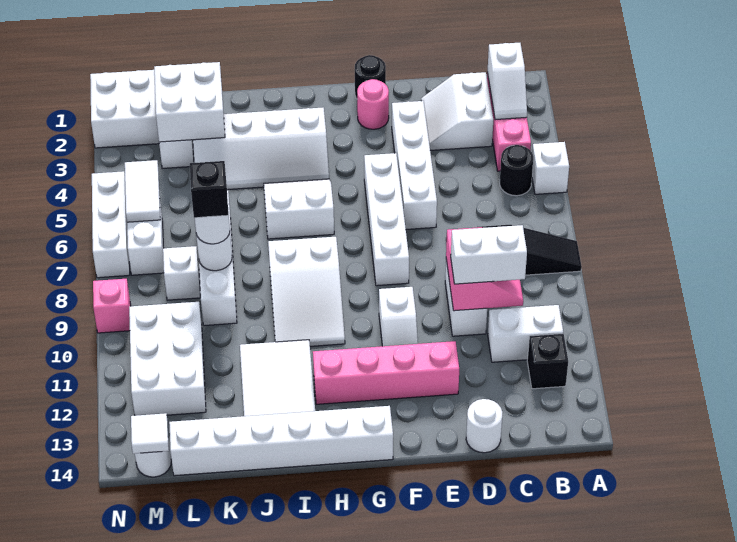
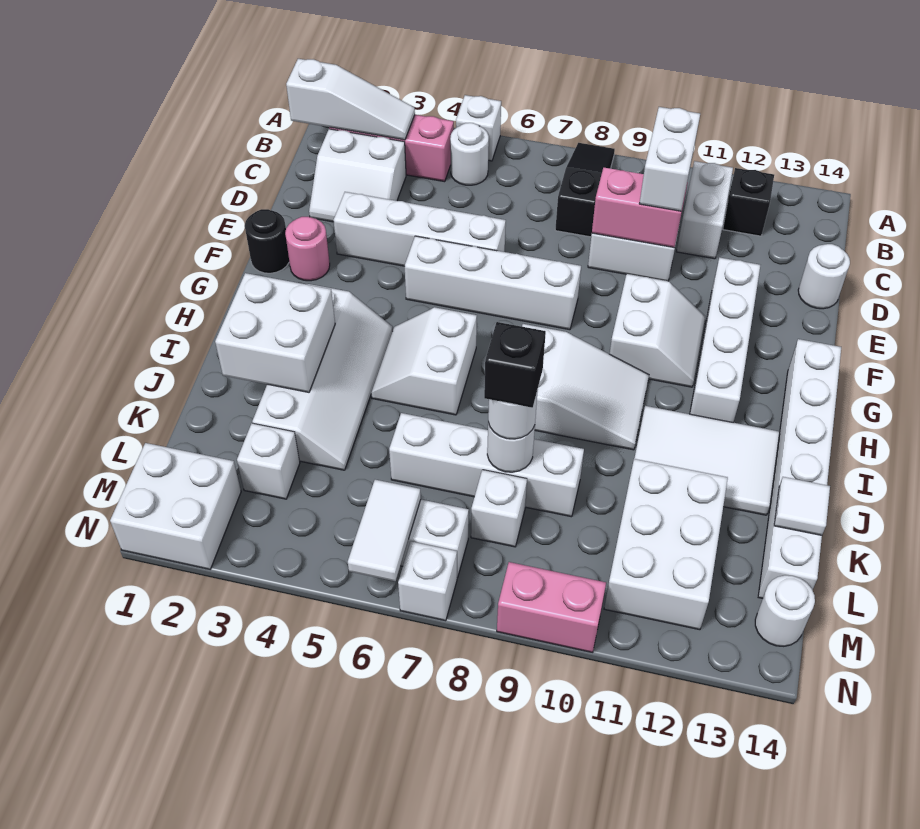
white 1x2 slope [487,43,527,120] -> white 1x3 slope [286,59,415,140]
black 1x1 round brick [500,145,533,196] -> white 1x1 round brick [450,123,489,185]
pink 1x4 brick [313,341,459,404] -> white 1x4 brick [690,257,760,422]
white 1x2 slope [379,287,418,346] -> white 2x2 slope [610,274,705,387]
white 2x2 brick [154,62,225,142] -> white 2x2 brick moved to [215,273,335,392]
white 2x3 brick [129,302,206,416] -> white 2x3 brick turned to [604,459,728,630]
white 1x2 tile [125,160,160,222] -> white 1x2 tile turned to [348,480,421,581]
white 1x1 tile [131,413,169,454] -> white 1x1 tile moved to [774,477,830,535]
white 1x3 brick [92,171,130,278] -> white 1x1 brick [398,541,457,621]
pink 1x1 brick [93,279,131,333] -> pink 1x2 brick [497,562,606,652]

